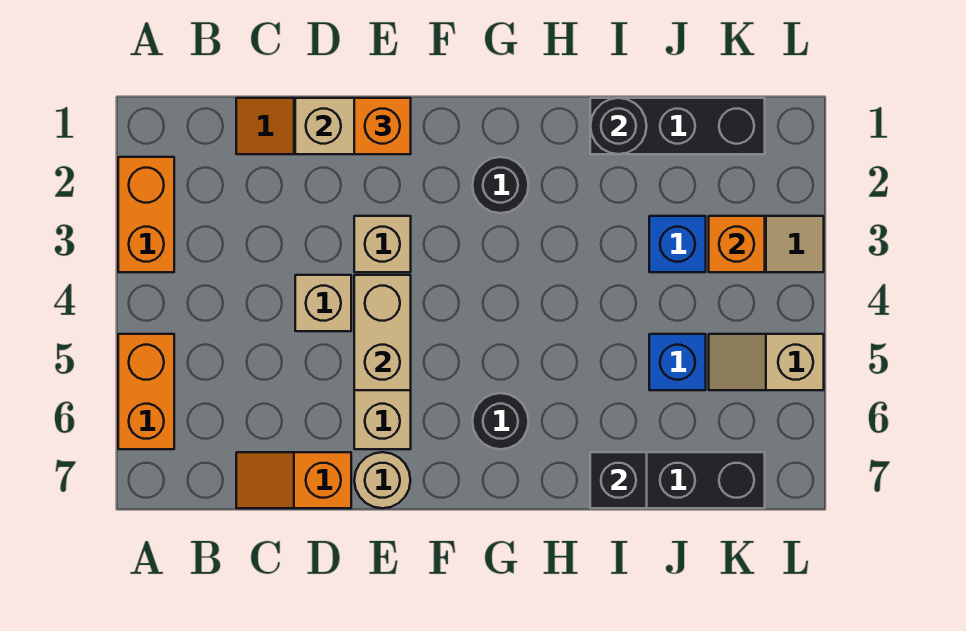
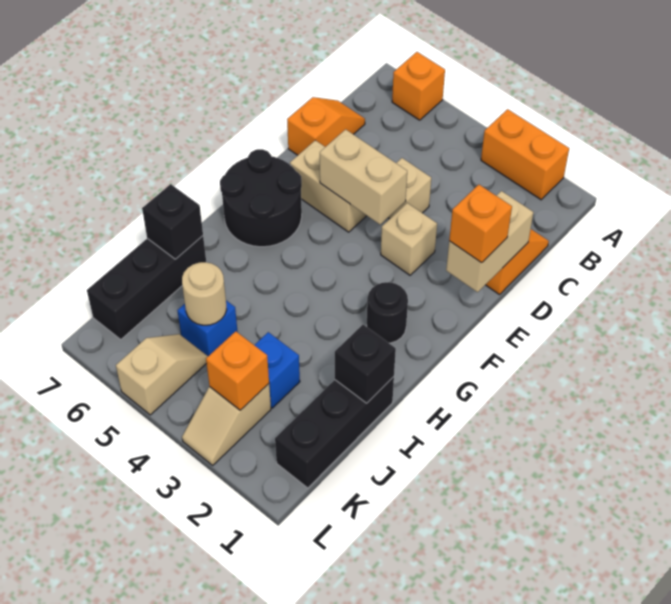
orange 1x2 brick [118,334,174,449] -> orange 1x1 brick [392,52,445,120]
tan 1x1 round brick [354,452,410,508] -> tan 1x1 round brick moved to [182,262,227,325]
black 1x1 round brick [472,393,529,449] -> black 2x2 round brick [220,149,302,247]
black 1x1 round brick [590,98,647,154] -> black 1x1 brick [335,325,396,403]

